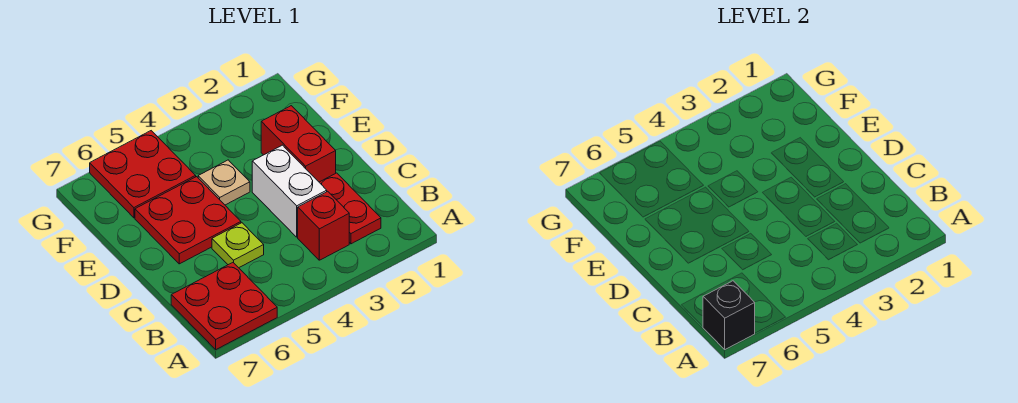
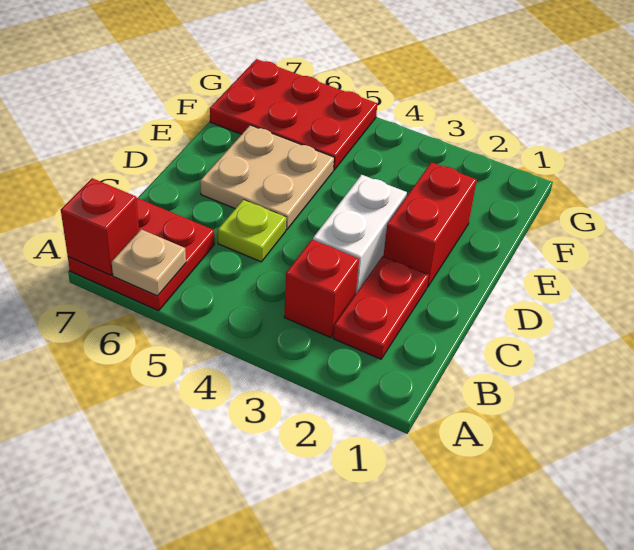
black 1x1 brick [703,281,755,349] -> red 1x1 brick [61,178,139,275]
red 2x2 plate [135,177,241,264] -> tan 2x2 plate [200,125,334,230]
tan 1x1 plate [198,160,250,205] -> tan 1x1 plate moved to [112,229,186,296]
red 2x2 plate [90,131,196,218] -> red 2x3 plate [210,59,377,170]

